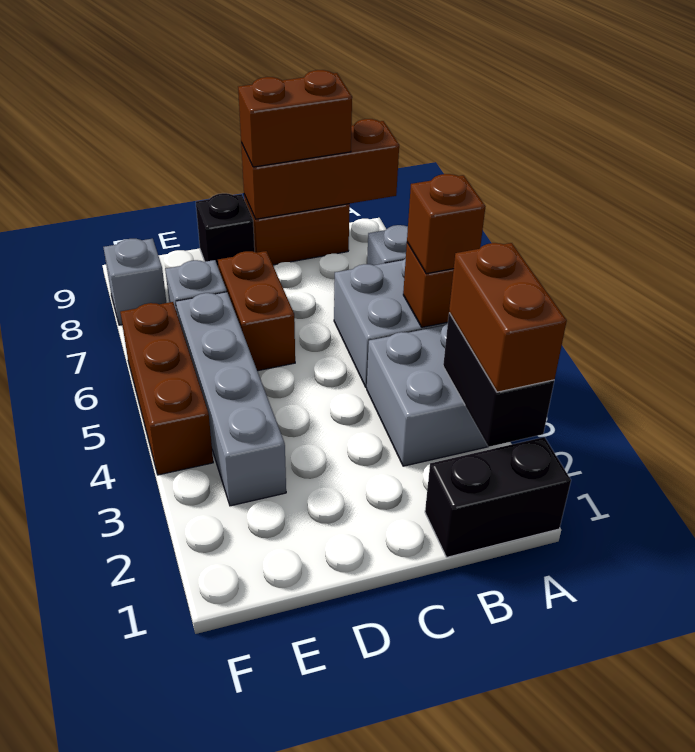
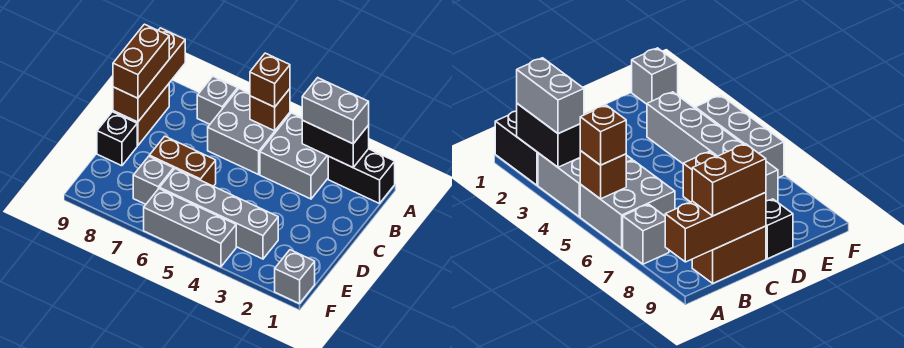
black 1x2 brick [425,437,571,557] -> black 1x2 brick turned to [328,149,395,204]
brown 1x2 brick [449,243,567,392] -> grey 1x2 brick [302,78,369,144]
brown 1x3 brick [120,302,213,475] -> grey 1x3 brick [144,189,236,267]
grey 1x1 brick [103,239,166,325] -> grey 1x1 brick moved to [275,250,315,304]

